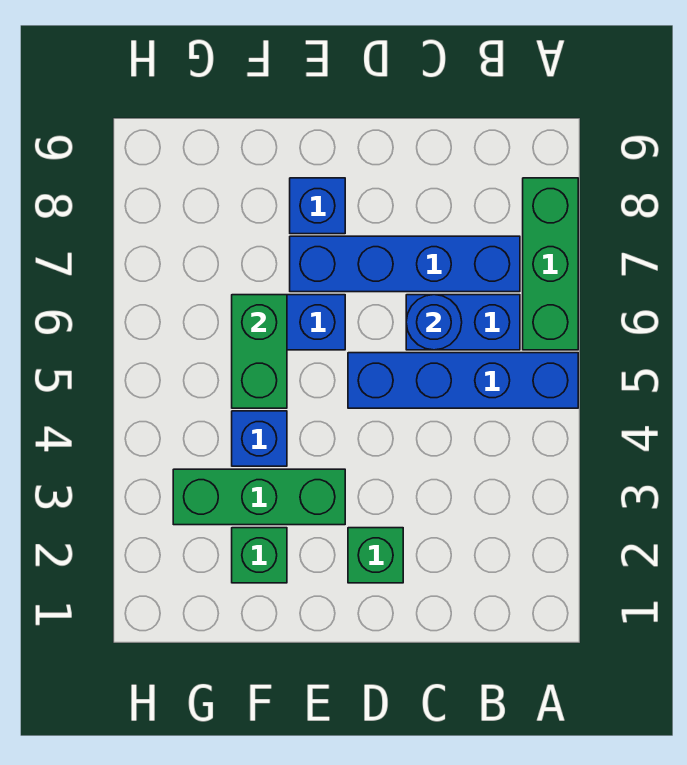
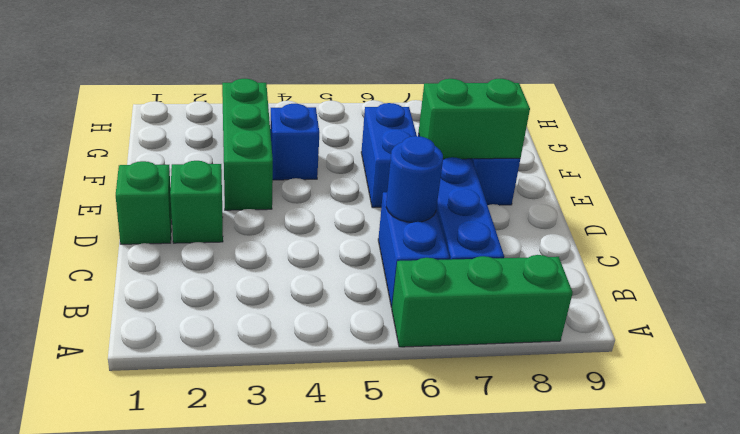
blue 1x4 brick [348,353,578,408] -> none
green 1x1 brick [232,528,287,583] -> green 1x1 brick moved to [116,161,172,244]
green 1x2 brick [232,295,287,408] -> green 1x2 brick moved to [418,79,530,159]

